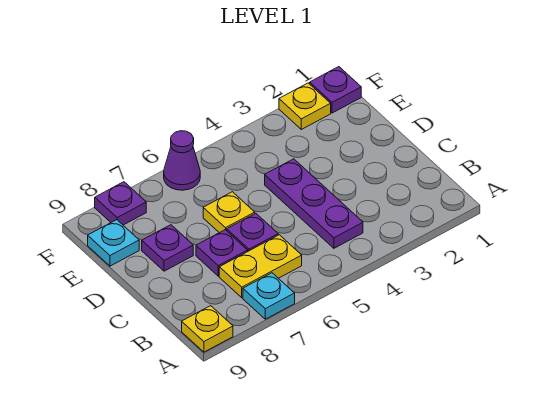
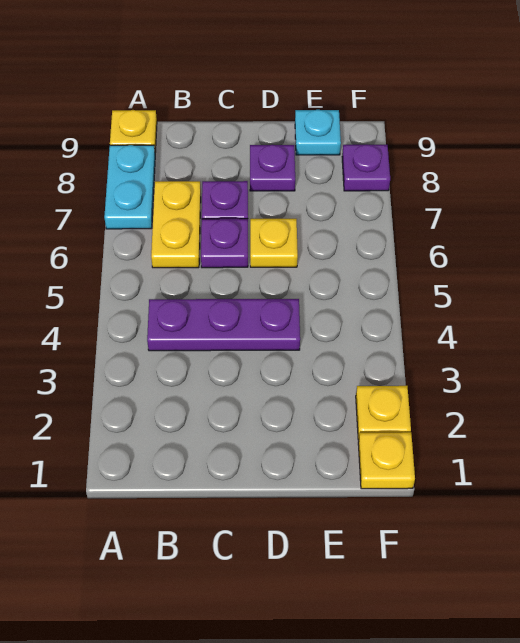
cyan 1x1 plate [243,273,295,319] -> cyan 1x2 plate [104,145,155,229]
purple 1x1 plate [310,67,361,113] -> yellow 1x1 plate [358,432,415,489]
purple 1x1 cone [164,131,200,190] -> none

